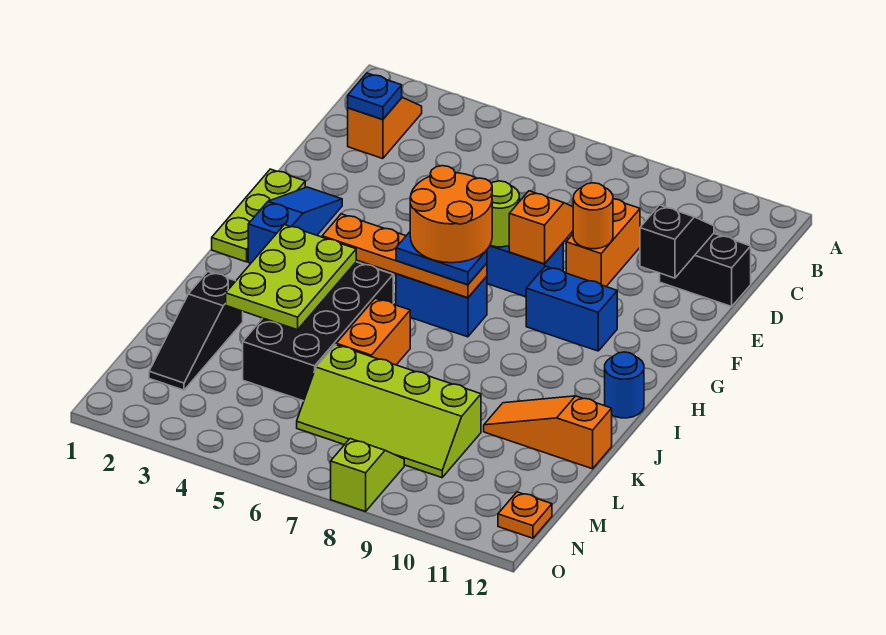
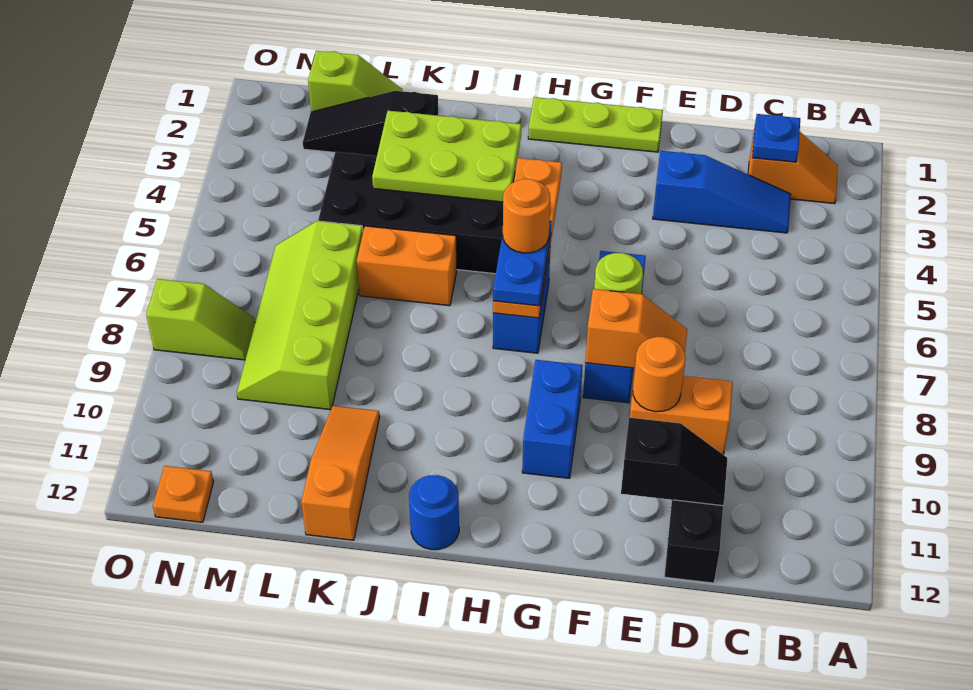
blue 1x3 slope [248,187,342,263] -> blue 1x3 slope moved to [653,151,791,233]
orange 2x2 round brick [410,166,492,263] -> orange 1x1 round brick [503,179,550,253]
none -> lime 1x2 slope [308,51,402,112]

